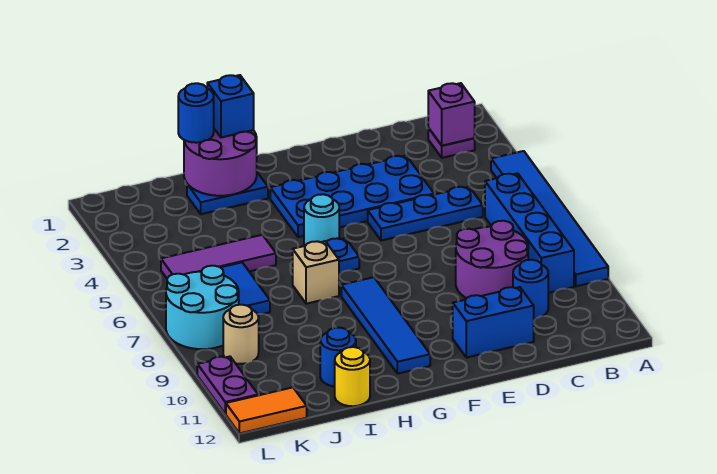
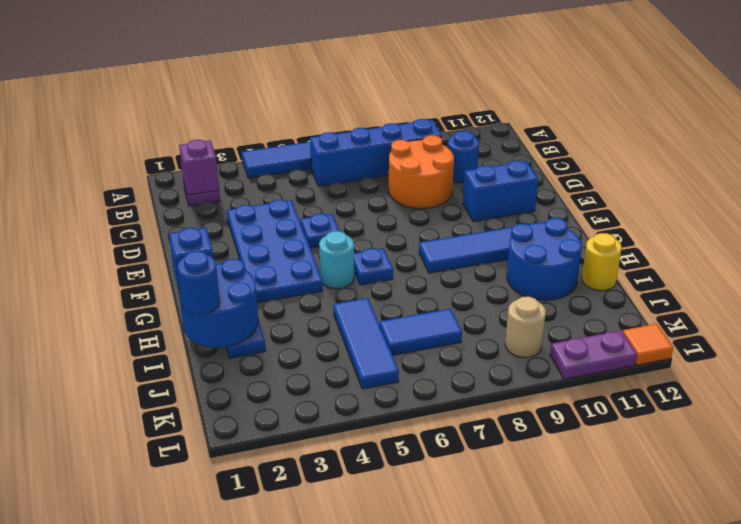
blue 1x3 plate [368,187,483,241] -> blue 1x1 plate [301,214,339,248]
purple 2x2 round brick [456,221,528,298] -> orange 2x2 round brick [389,135,454,209]
blue 1x2 brick [453,287,534,358] -> blue 1x2 brick turned to [463,161,538,221]
purple 2x2 round brick [184,129,257,196] -> blue 2x2 round brick [179,259,258,348]
tan 1x1 brick [293,241,339,304] -> none
purple 1x3 tile [161,235,276,278] -> blue 1x3 tile [333,298,399,389]
blue 1x1 round brick [320,328,356,387] -> blue 2x2 round brick [507,218,582,300]
cyan 2x2 round brick [166,266,239,349] -> none
orange 1x2 tile [226,387,307,433] -> orange 1x1 tile [623,324,673,365]

